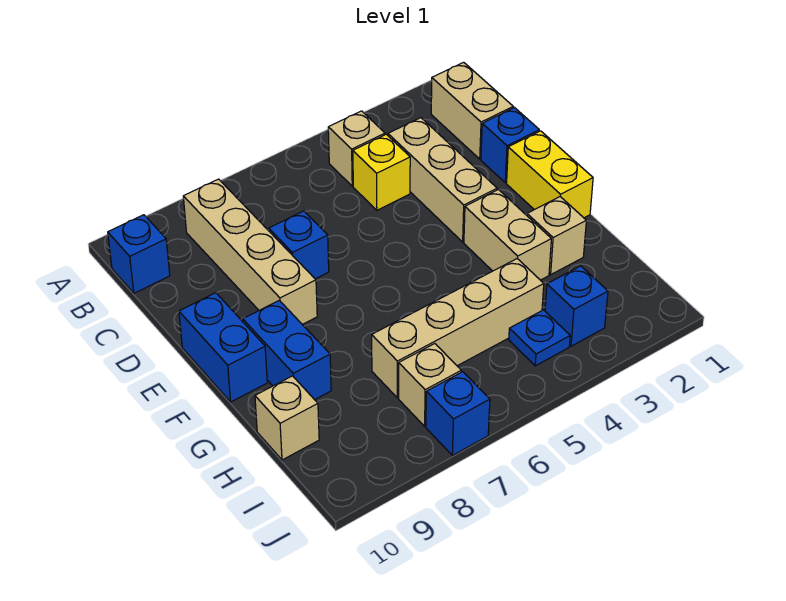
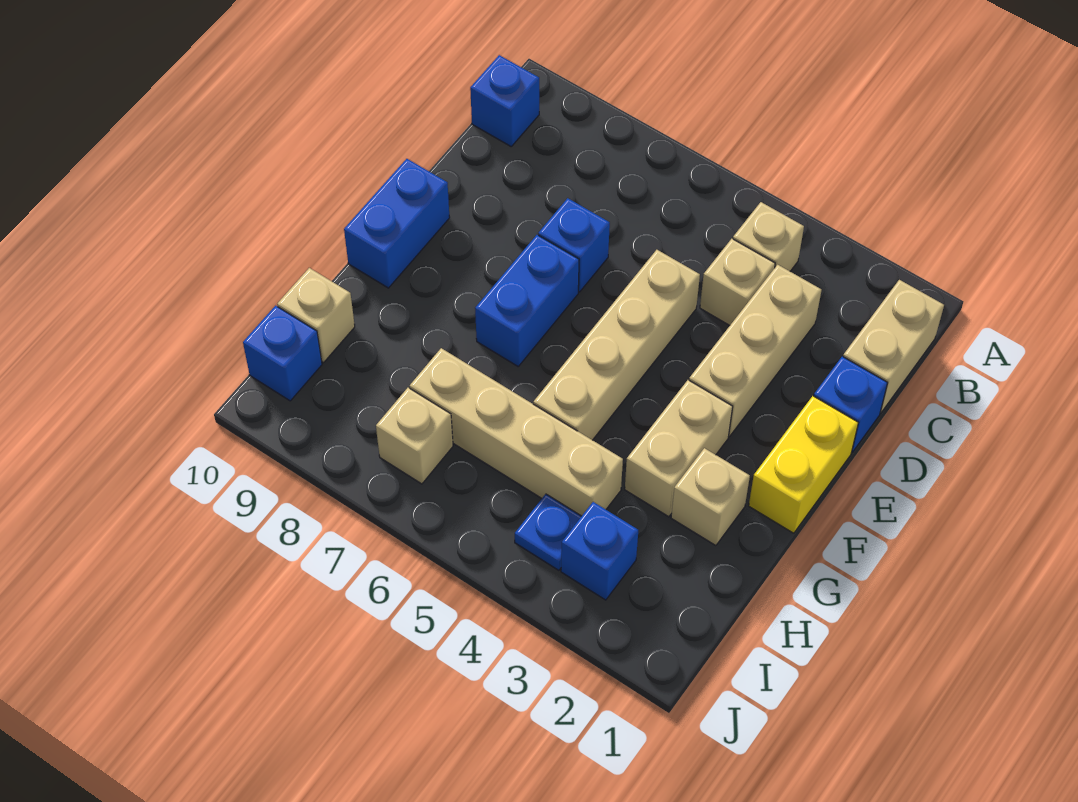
tan 1x4 brick [183,179,317,324] -> tan 1x4 brick moved to [533,250,700,440]
yellow 1x1 brick [353,134,410,210] -> tan 1x1 brick [700,239,775,325]
blue 1x2 brick [243,300,331,400] -> blue 1x2 brick moved to [475,235,579,366]
blue 1x1 brick [426,372,490,456] -> blue 1x1 brick moved to [243,306,322,401]

